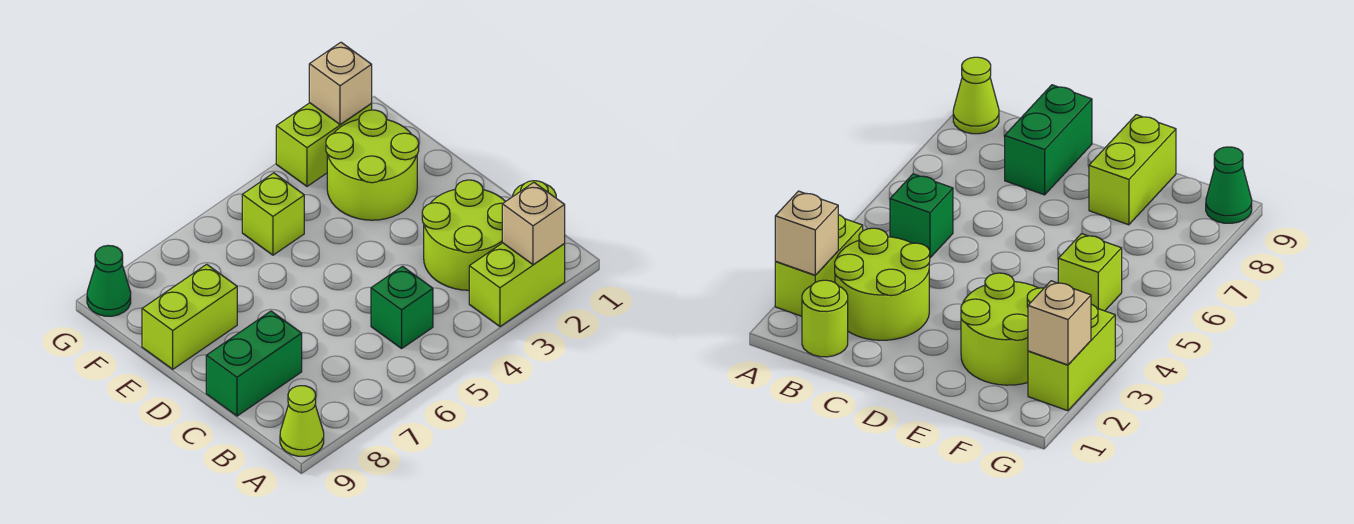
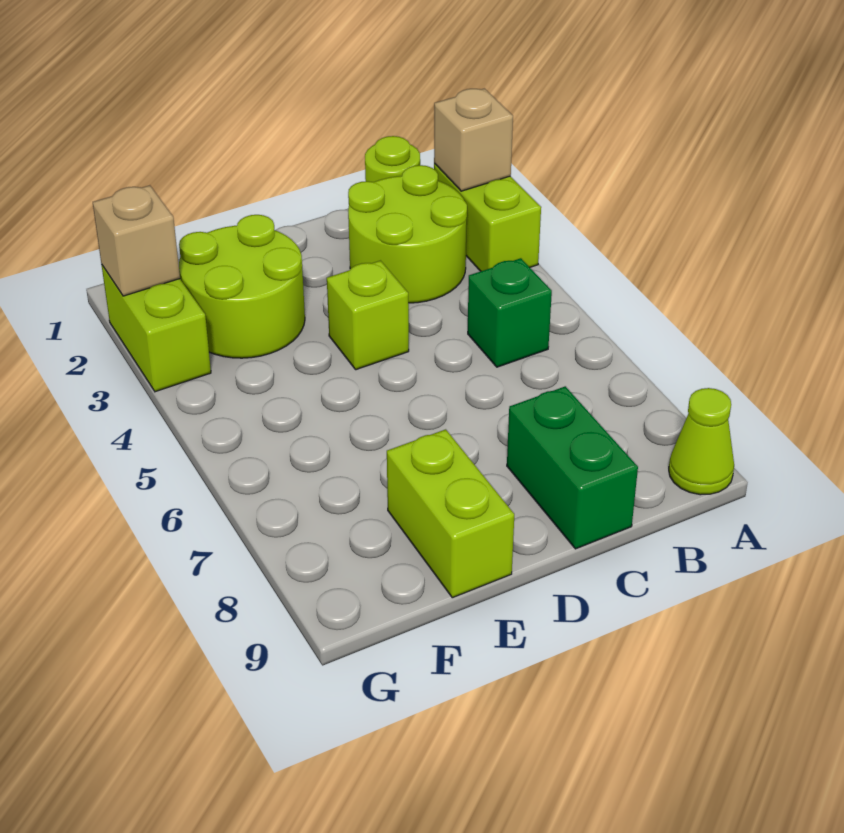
lime 1x1 brick [242,173,304,255] -> lime 1x1 brick moved to [327,261,409,370]
green 1x1 cone [87,245,131,316] -> none

